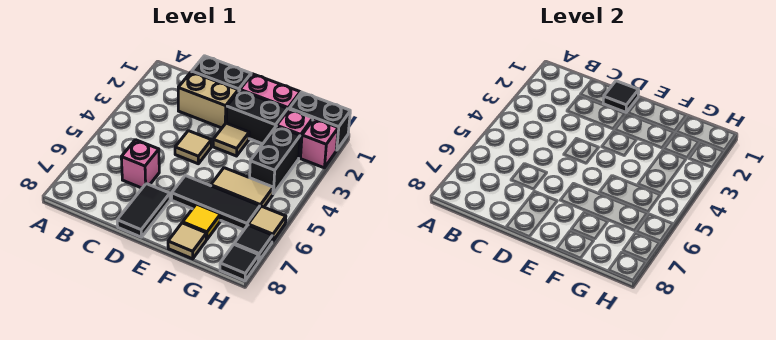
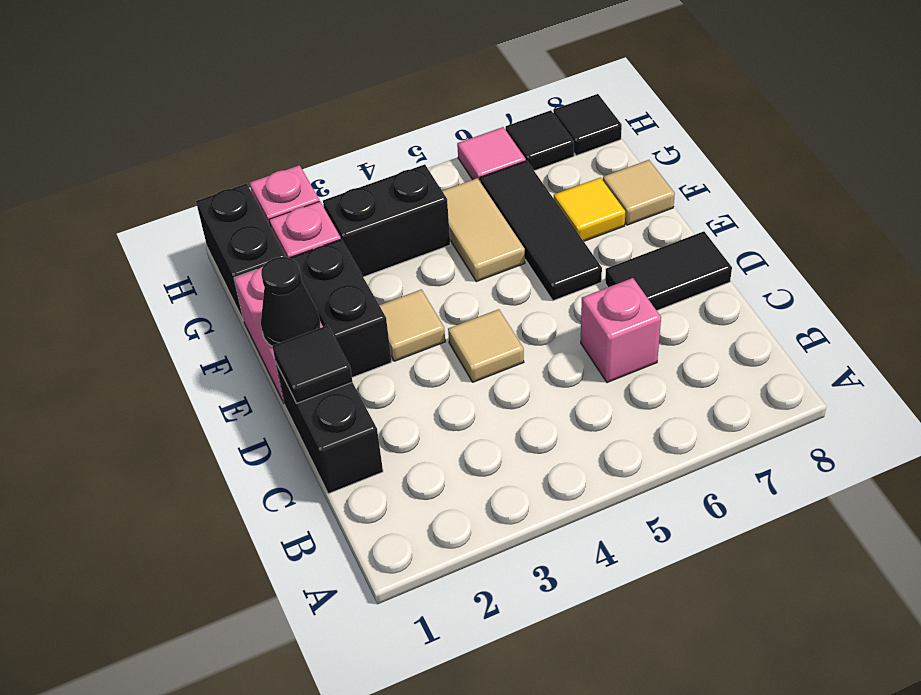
tan 1x2 brick [178,72,238,128] -> none
none -> black 1x1 cone [261,257,321,346]
tan 1x1 tile [248,206,286,242] -> pink 1x1 tile [457,127,526,181]

